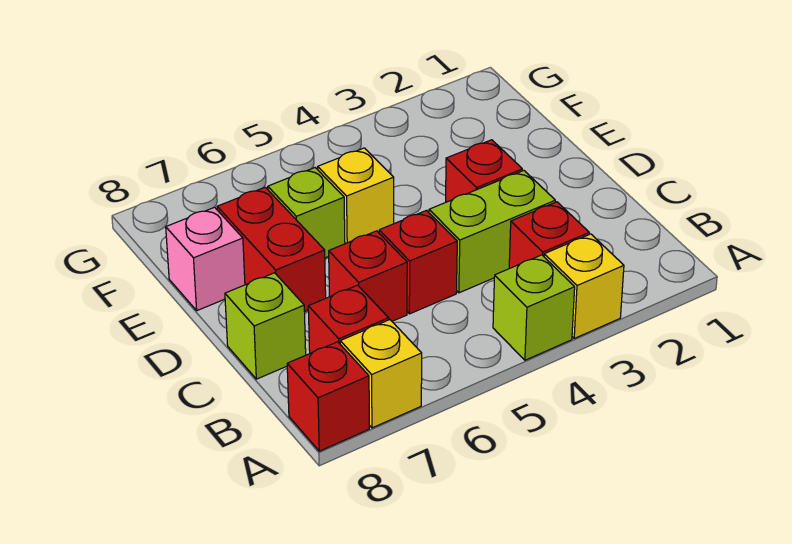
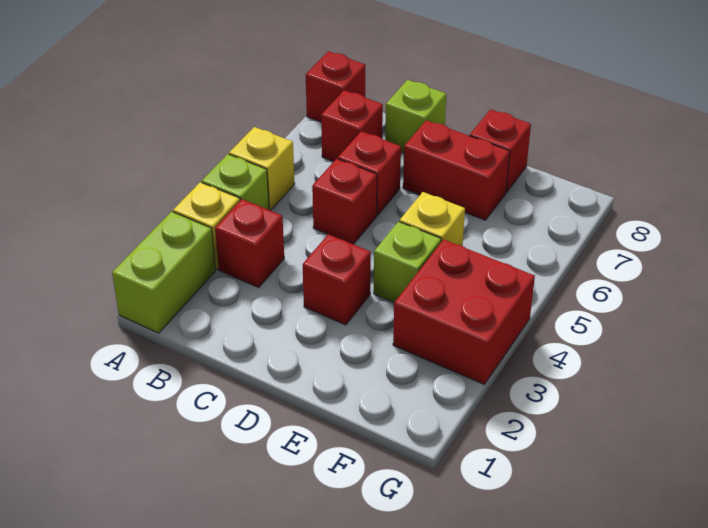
yellow 1x1 brick [340,320,422,428] -> yellow 1x1 brick moved to [229,127,295,211]
lime 1x2 brick [429,171,555,293] -> lime 1x2 brick moved to [112,212,215,333]
lime 1x1 brick [268,168,345,258] -> lime 1x1 brick moved to [374,222,441,302]
pink 1x1 brick [166,207,245,311] -> red 1x1 brick [470,109,531,192]
none -> red 2x2 brick [393,240,535,384]

